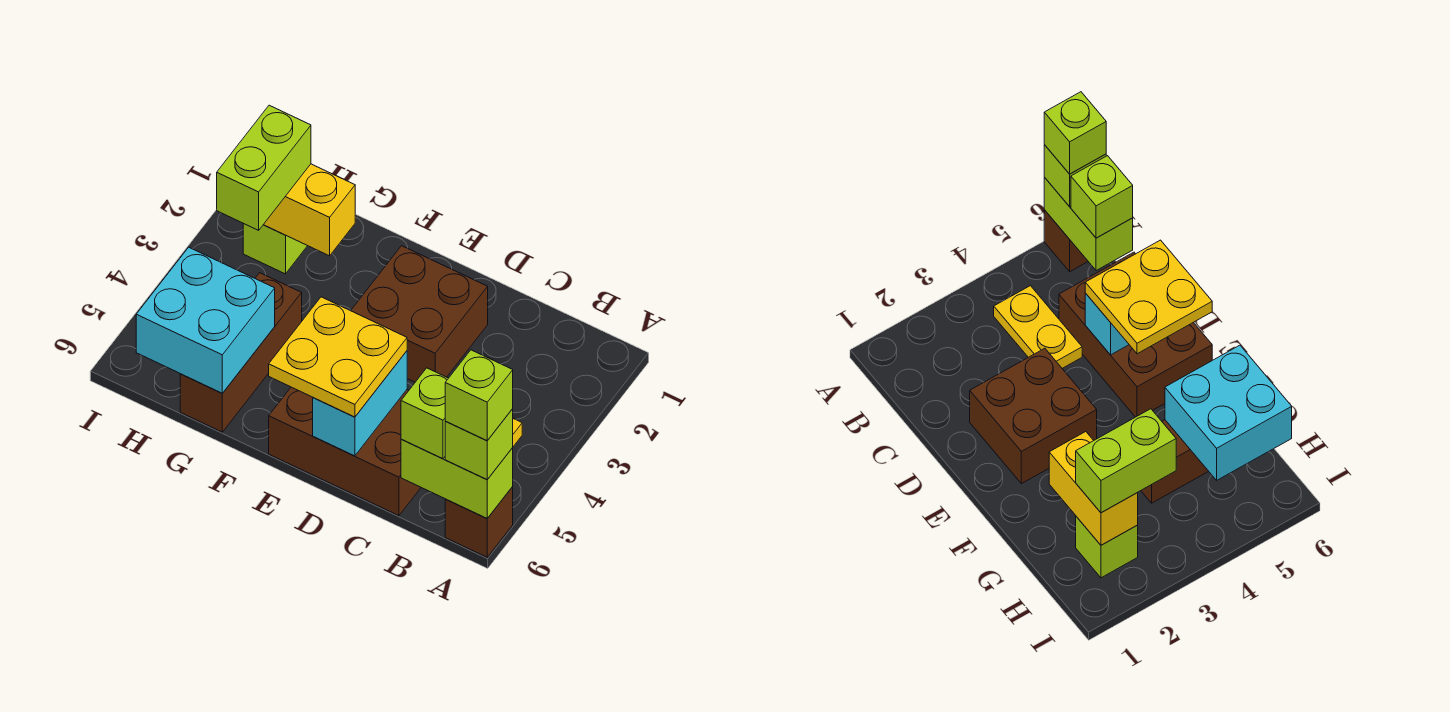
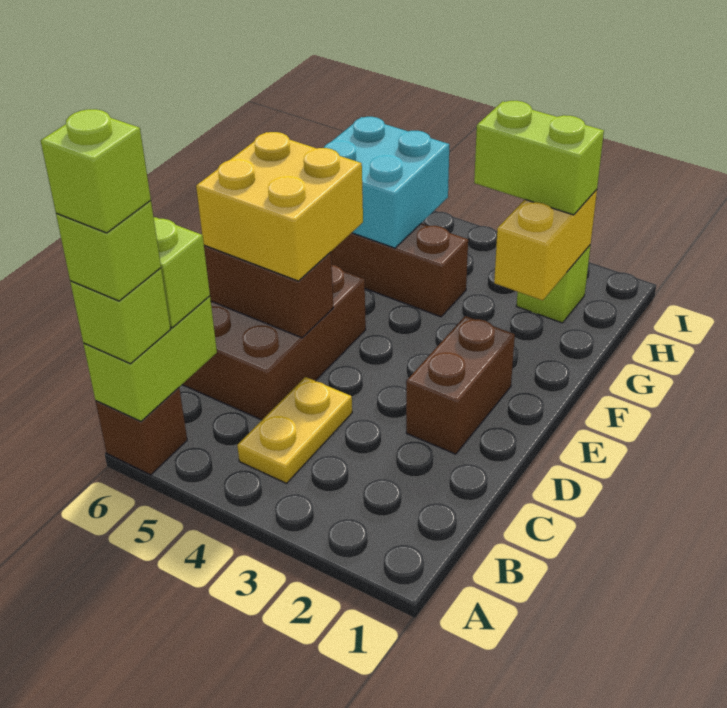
none -> lime 1x1 brick [41,109,151,233]
brown 2x2 brick [351,246,488,382] -> brown 1x2 brick [406,316,515,454]
cyan 1x2 brick [313,351,407,456] -> brown 1x2 brick [204,245,333,338]
yellow 2x2 plate [269,297,407,417] -> yellow 2x2 brick [196,132,363,281]

